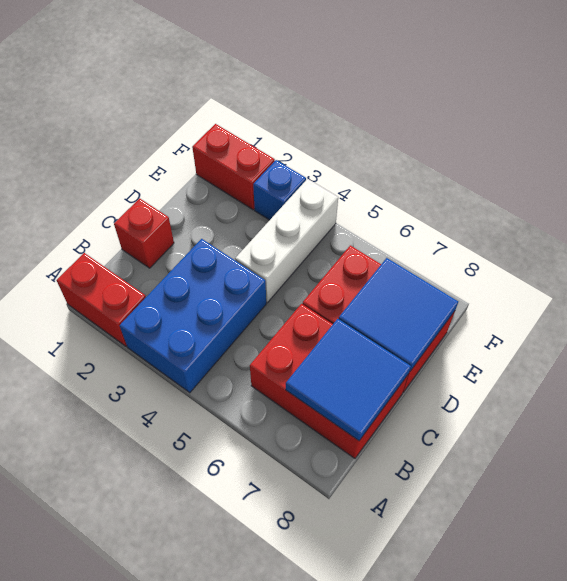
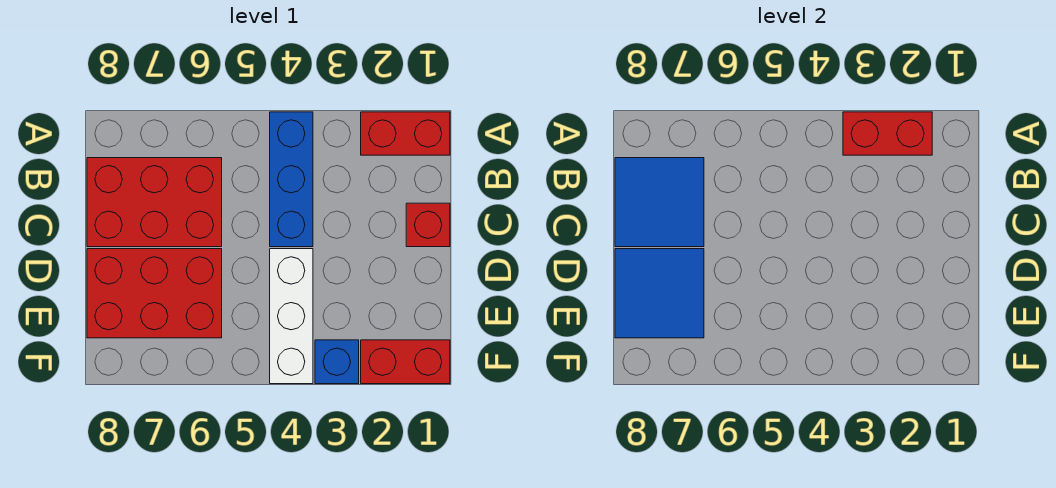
none -> red 1x2 brick [843,112,932,155]
blue 2x3 brick [120,239,266,393] -> blue 1x3 brick [270,112,313,247]

